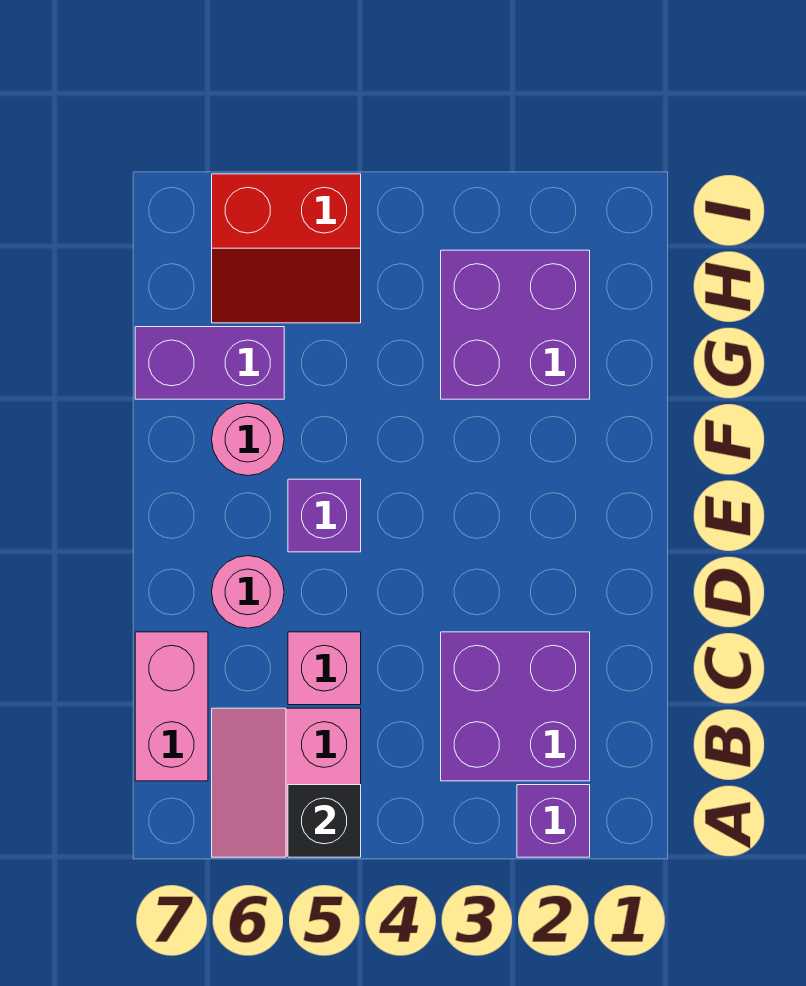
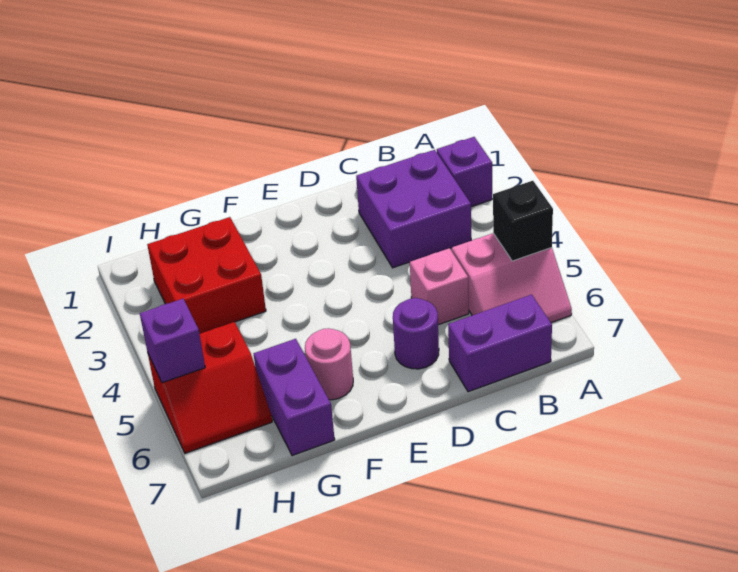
pink 1x2 brick [135,632,208,781] -> purple 1x2 brick [448,295,552,392]
pink 1x1 round brick [212,556,284,628] -> purple 1x1 round brick [393,298,439,369]
purple 1x1 brick [288,479,361,552] -> purple 1x1 brick moved to [140,299,205,383]
purple 2x2 brick [441,250,590,399] -> red 2x2 brick [147,217,266,334]
red 2x2 slope [212,174,361,323] -> red 2x2 slope turned to [148,322,272,453]

